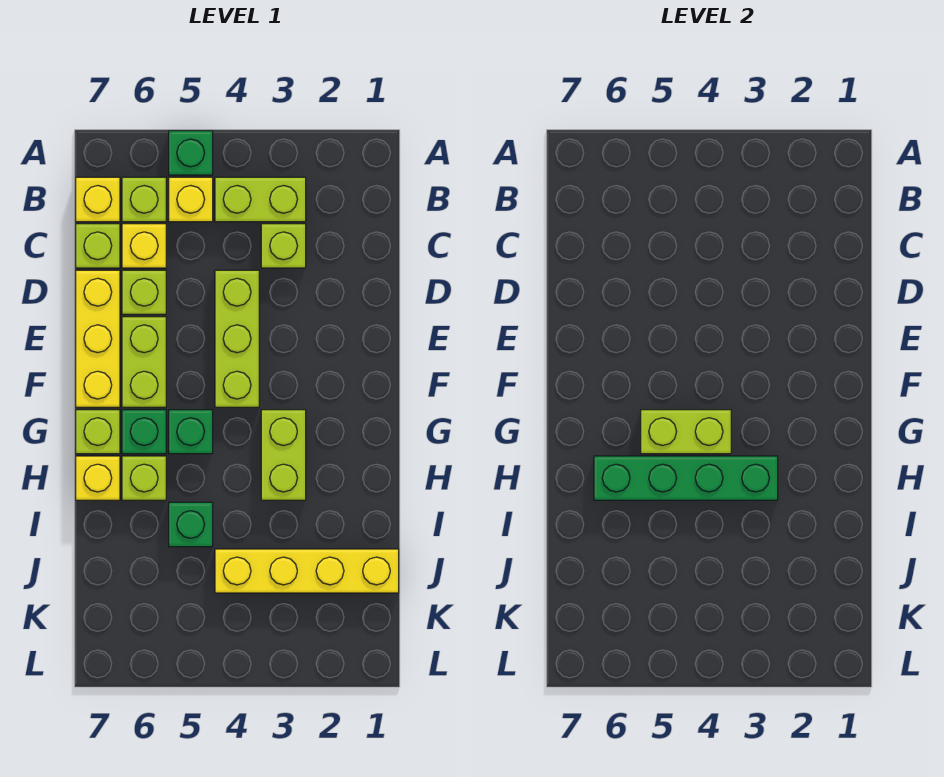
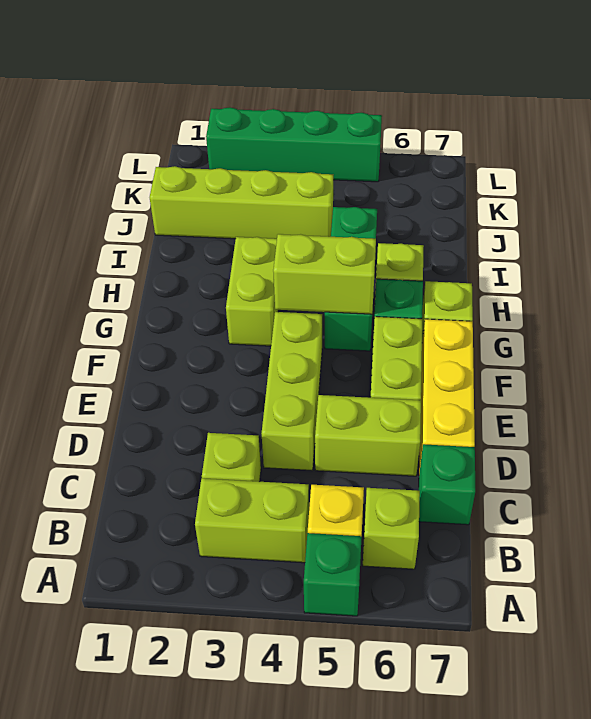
yellow 1x1 brick [76,177,120,222] -> none
yellow 1x1 brick [122,224,166,268] -> none
lime 1x1 brick [76,224,120,268] -> green 1x1 brick [419,444,475,525]
lime 1x1 brick [122,270,166,314] -> lime 1x2 brick [315,395,421,476]
green 1x4 brick [594,456,778,500] -> green 1x4 brick moved to [206,107,382,182]
yellow 1x1 brick [76,456,120,500] -> none
yellow 1x4 brick [215,549,399,593] -> lime 1x4 brick [150,166,333,239]

